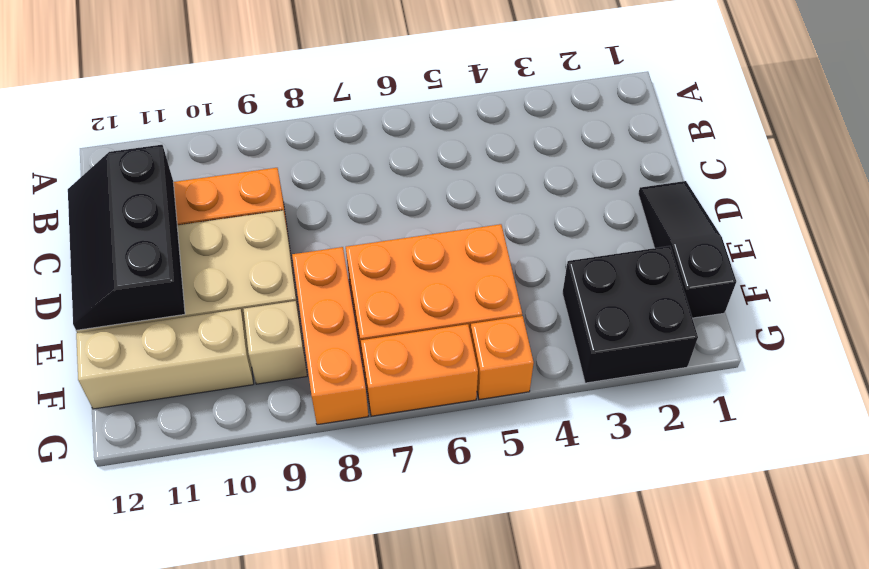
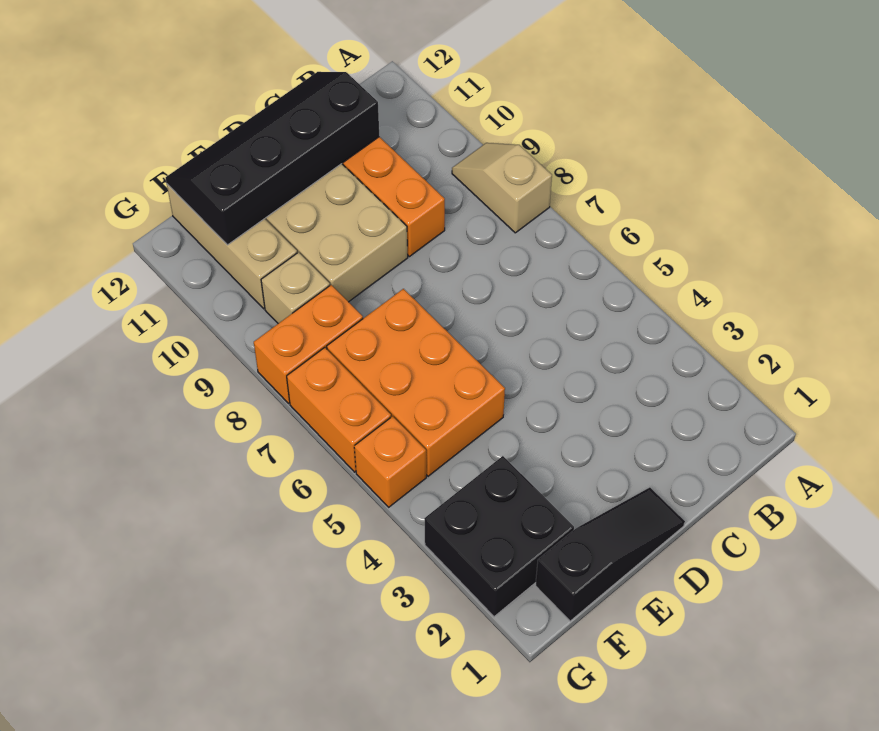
none -> tan 1x2 slope [452,143,552,233]
black 2x3 slope [68,145,185,330] -> black 2x4 slope [166,72,379,245]
orange 1x3 brick [292,247,368,425] -> orange 1x2 brick [254,285,363,403]

